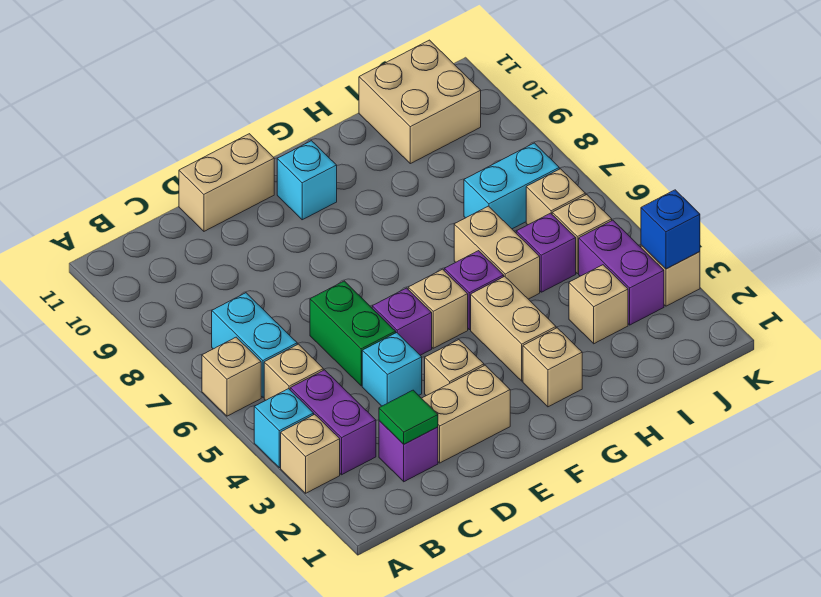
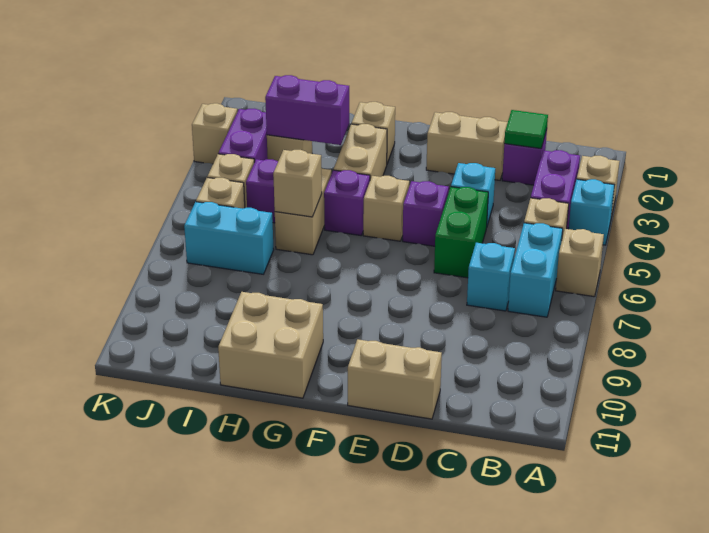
tan 1x1 brick [425,340,484,396] -> tan 1x1 brick moved to [273,150,322,217]
cyan 1x1 brick [277,141,337,220] -> cyan 1x1 brick moved to [467,243,515,311]
none -> purple 1x2 brick [265,75,349,145]
tan 2x2 brick [359,40,481,164] -> tan 2x2 brick moved to [218,292,323,398]
blue 1x1 brick [641,190,700,269] -> none

